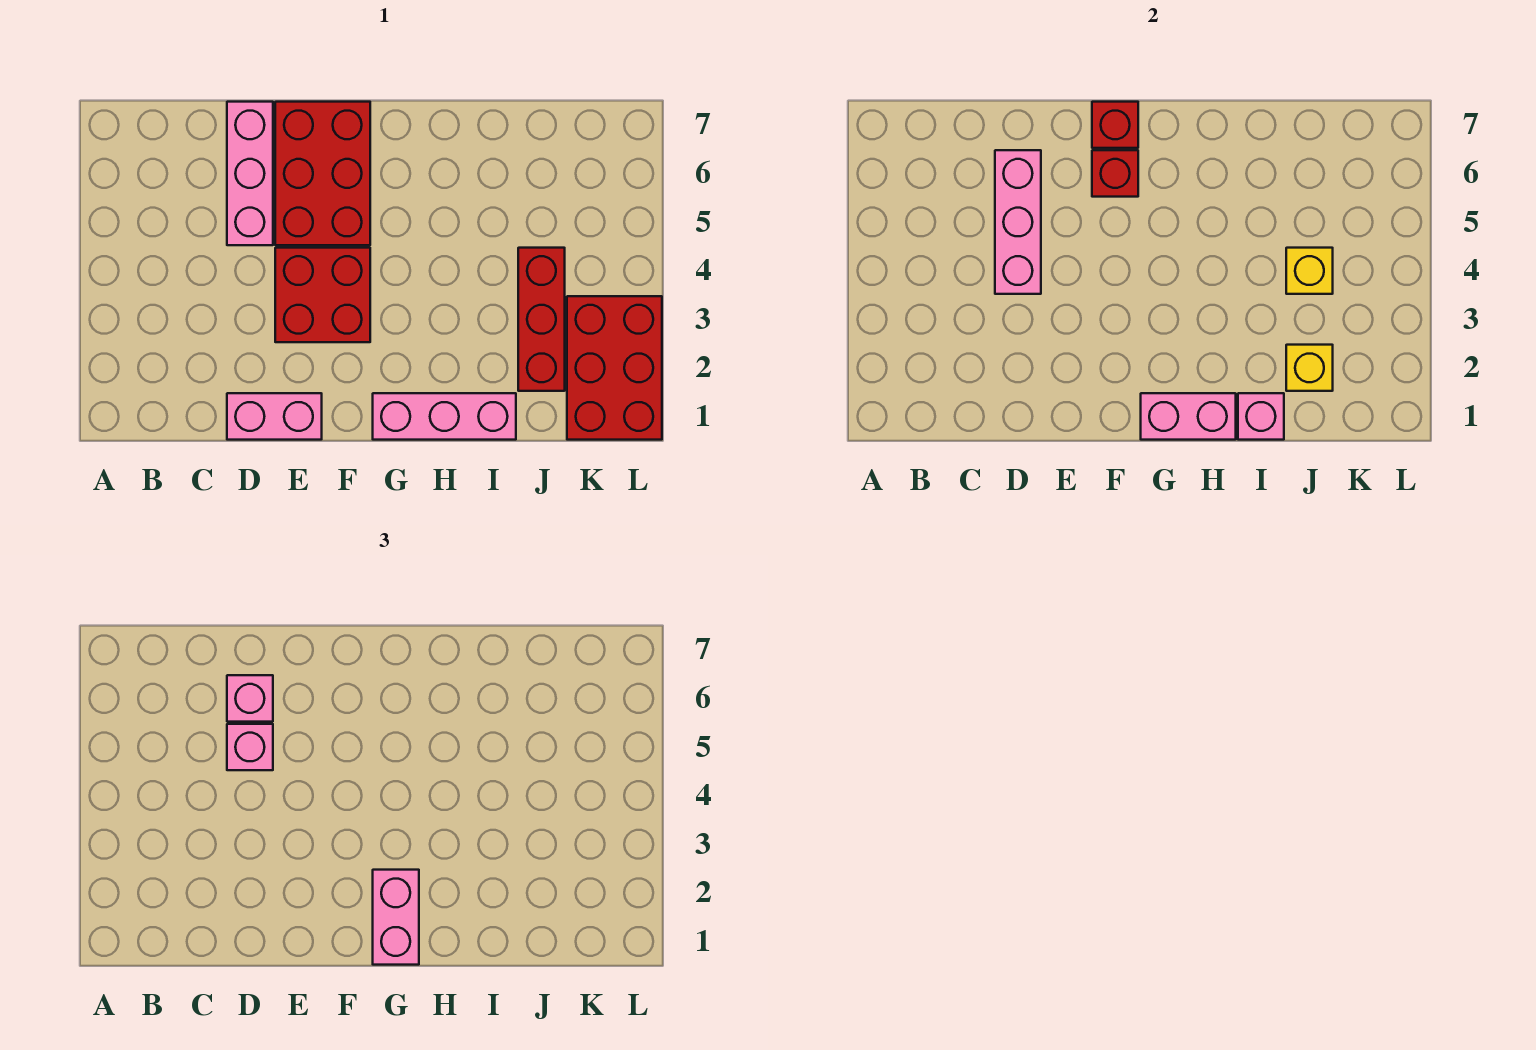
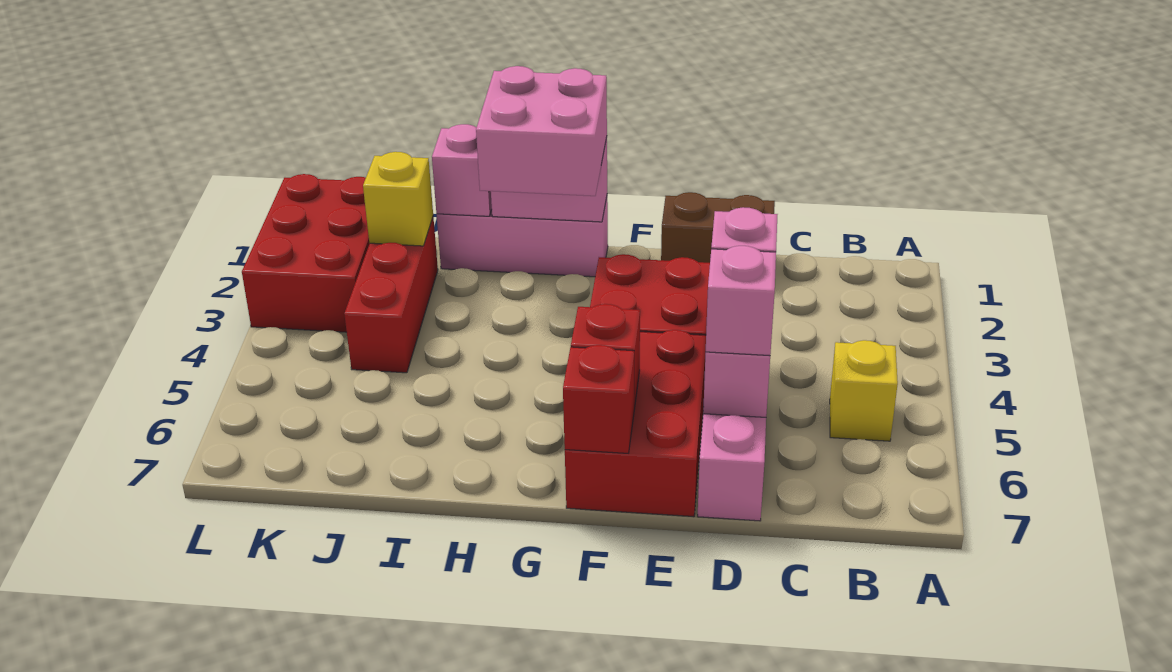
pink 1x2 brick [227,393,322,440] -> brown 1x2 brick [661,192,775,263]
pink 1x2 brick [373,870,419,965] -> pink 2x2 brick [476,66,607,196]
yellow 1x1 brick [1286,248,1333,294] -> yellow 1x1 brick moved to [830,340,898,441]

